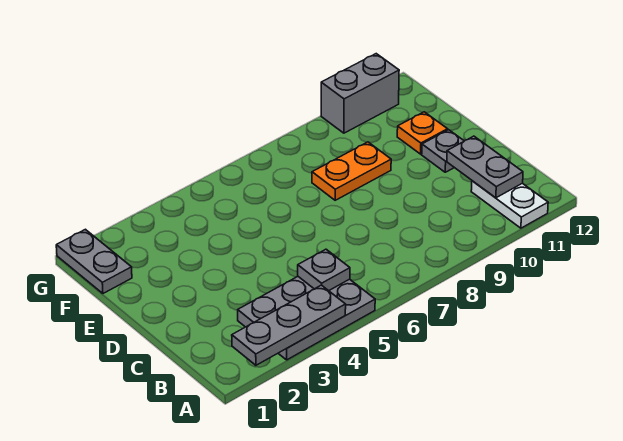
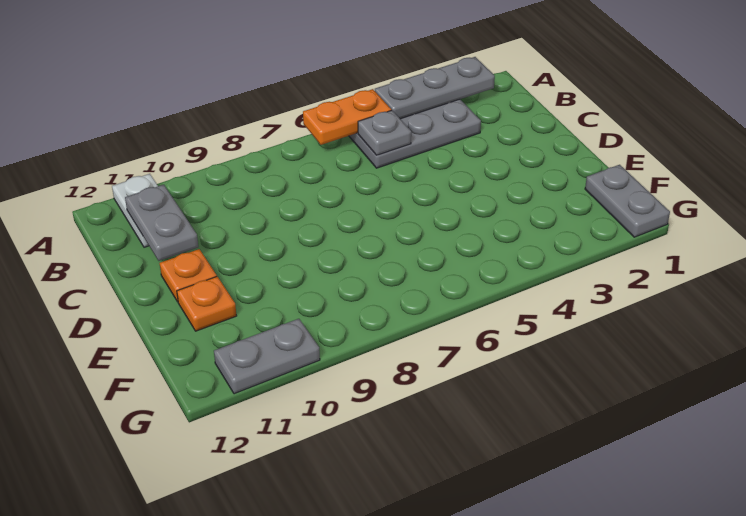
grey 1x1 plate [422,130,464,172] -> orange 1x1 plate [160,249,217,302]
orange 1x2 plate [312,142,391,200] -> orange 1x2 plate moved to [303,89,391,145]
grey 1x2 brick [321,54,399,133] -> grey 1x2 plate [214,319,320,394]

